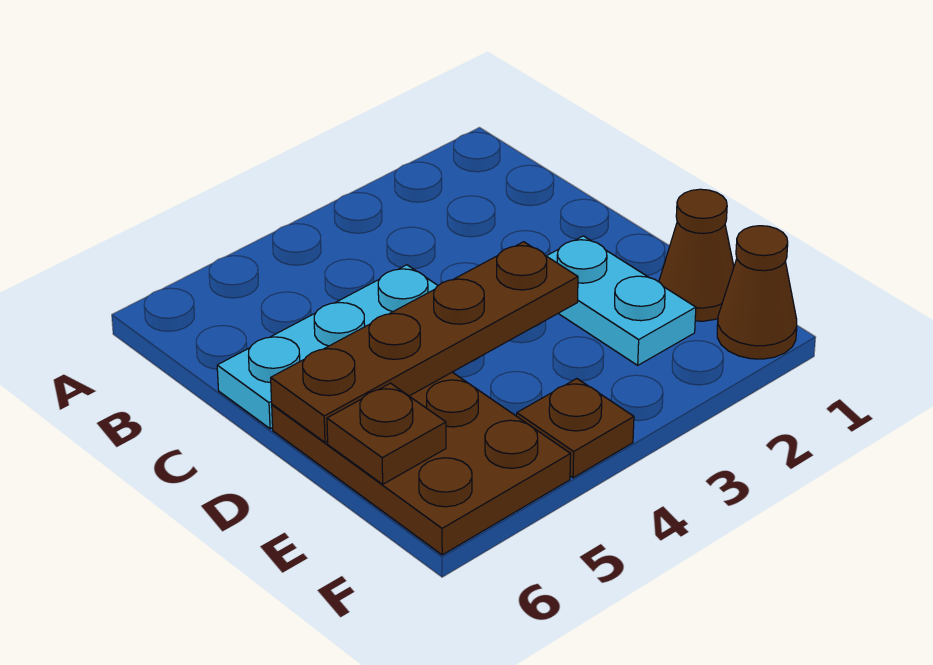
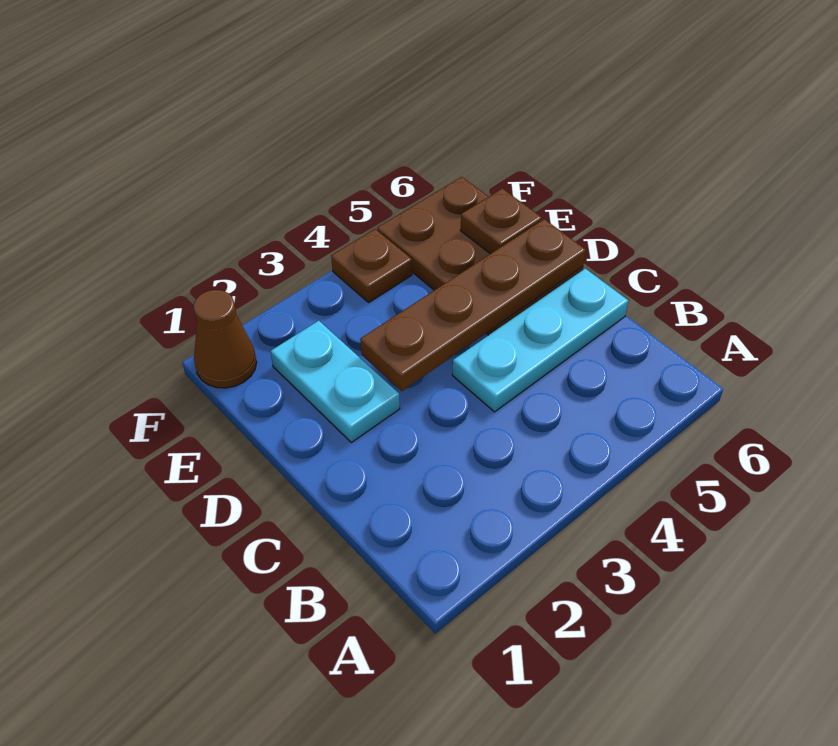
brown 1x1 cone [659,189,734,321] -> none

